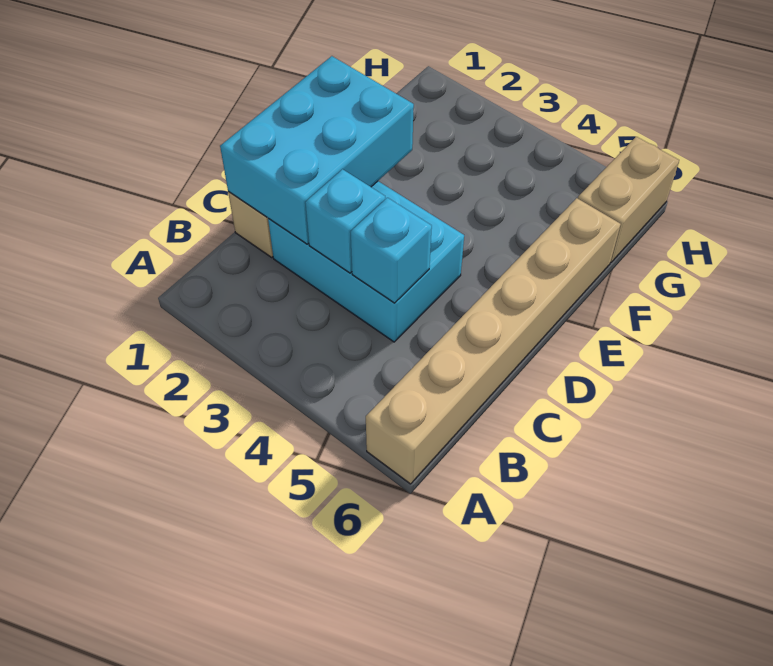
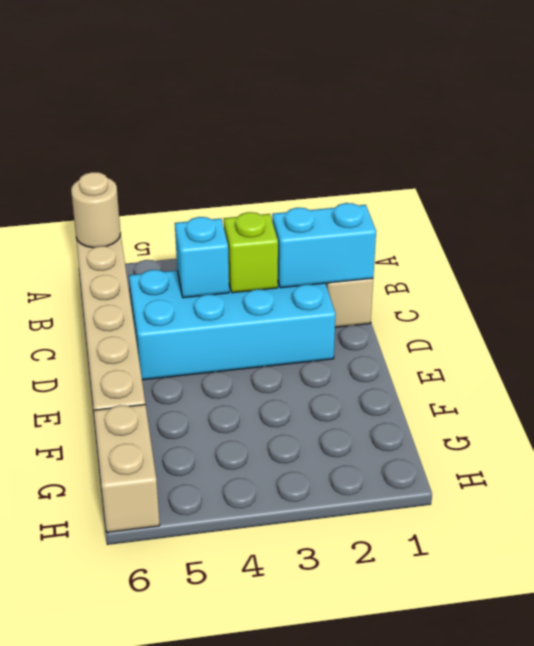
none -> tan 1x1 round brick [71,172,121,248]
cyan 2x3 brick [220,56,414,244] -> cyan 1x2 brick [272,203,376,288]
cyan 2x3 brick [268,181,464,342] -> cyan 2x4 brick [129,270,336,380]
cyan 1x1 brick [305,169,385,273] -> lime 1x1 brick [224,212,278,293]

